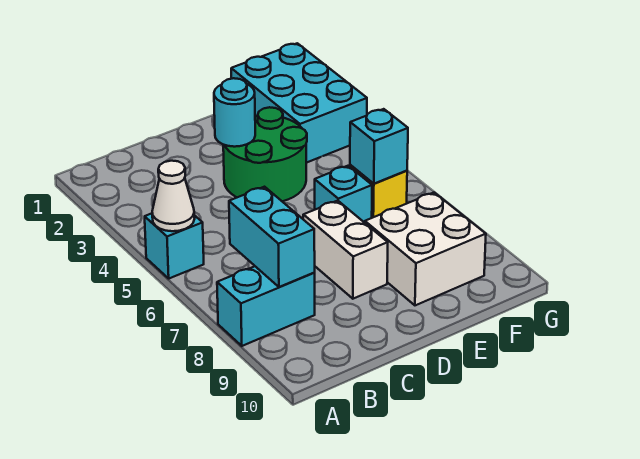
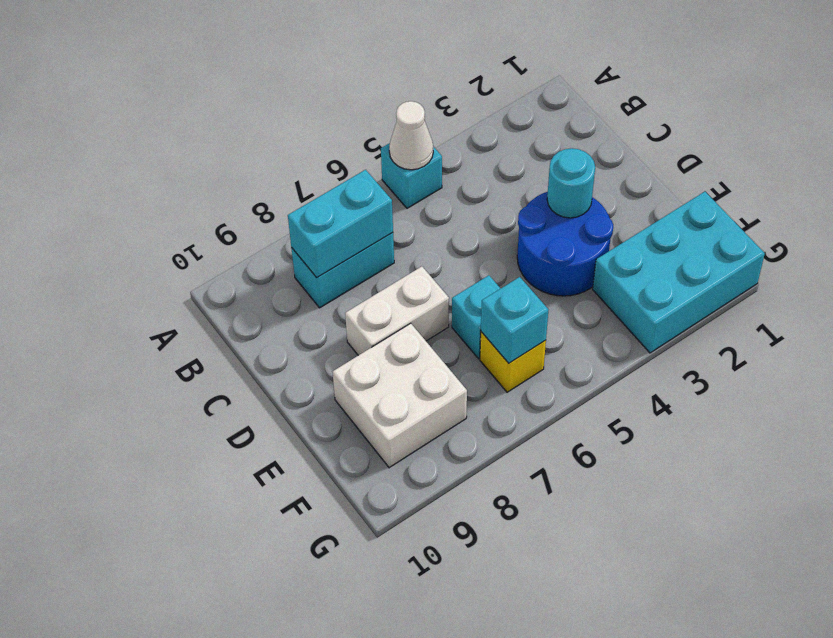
cyan 1x2 brick [217,266,315,346] -> cyan 1x2 brick turned to [291,233,394,308]
green 2x2 round brick [223,107,307,202] -> blue 2x2 round brick [517,192,613,296]

